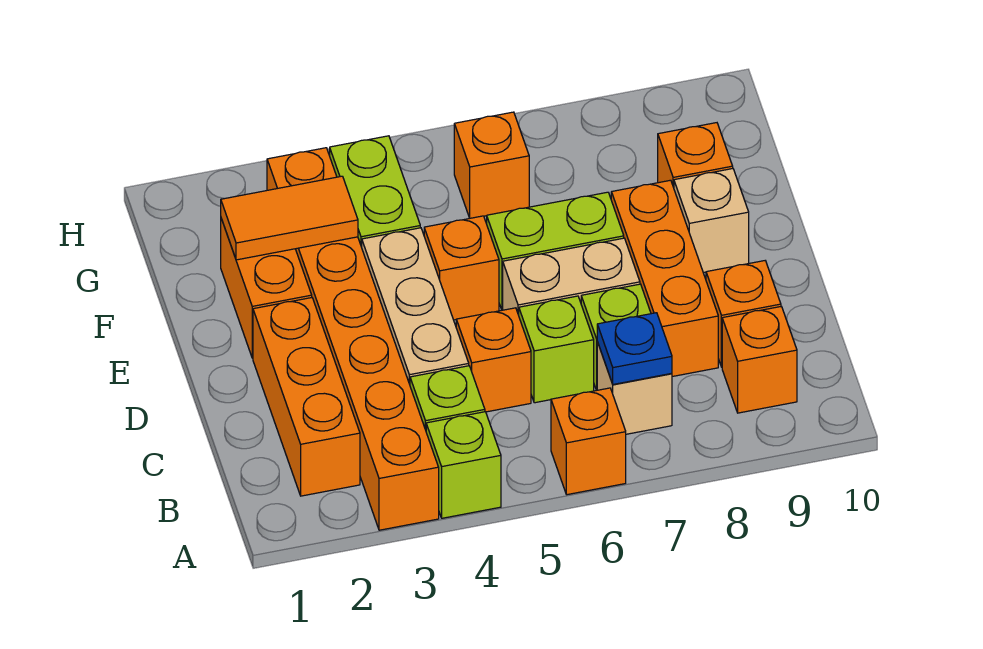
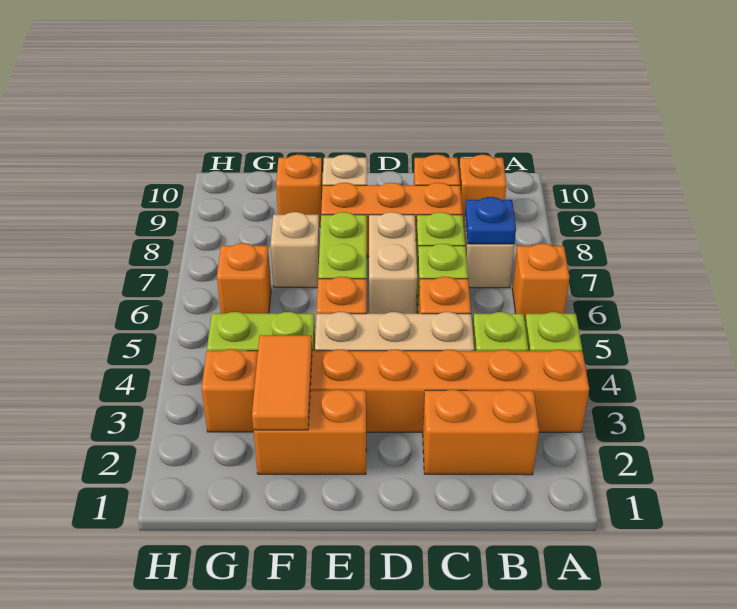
orange 1x3 brick [253,298,360,496] -> orange 1x2 brick [423,390,539,475]
none -> tan 1x1 brick [271,212,320,288]

